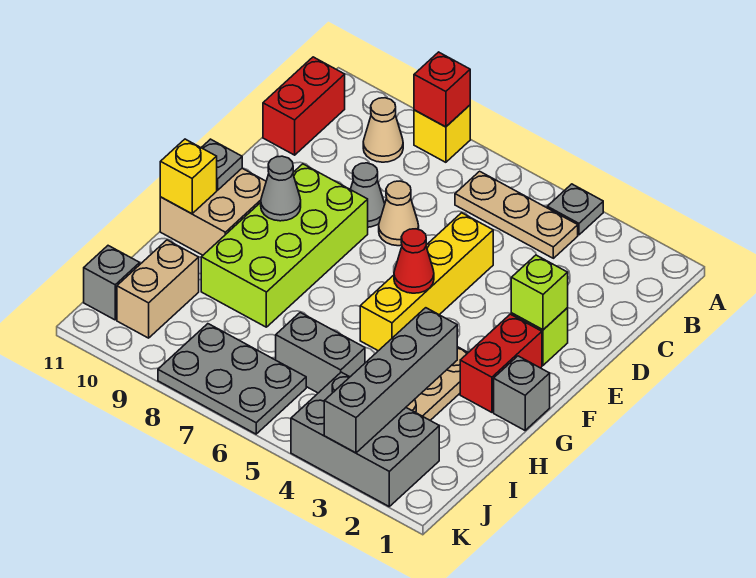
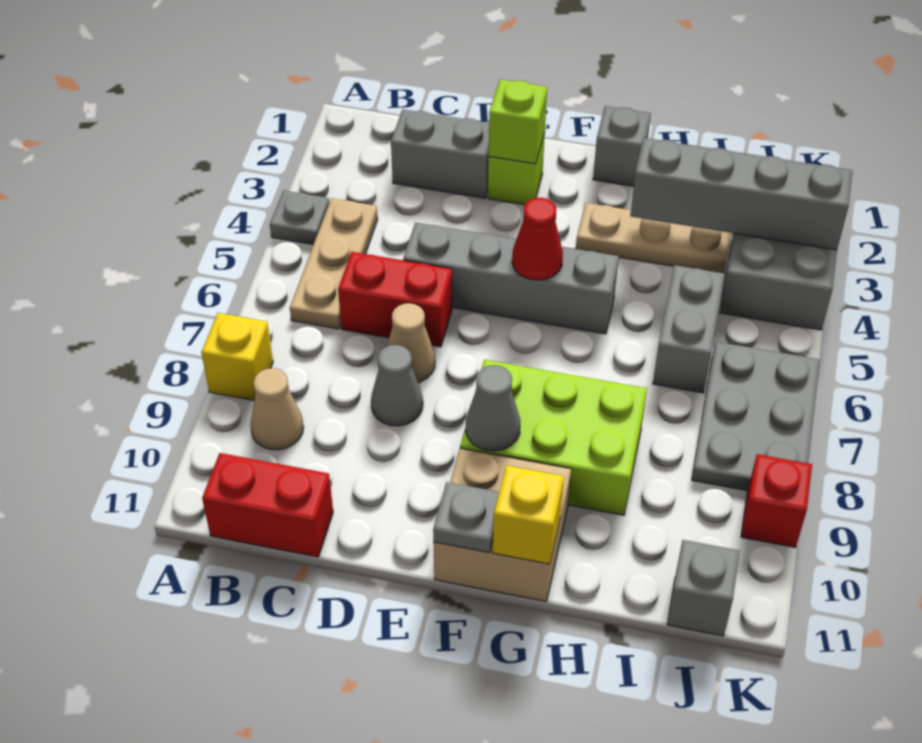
red 1x1 brick [414,52,470,127] -> red 1x1 brick moved to [741,454,812,547]
none -> grey 1x2 brick [391,109,489,198]
yellow 1x4 brick [360,213,493,351] -> grey 1x4 brick [403,222,619,334]
lime 2x4 brick [201,164,368,327] -> lime 2x3 brick [460,360,647,515]
red 1x2 brick [460,314,542,412] -> red 1x2 brick moved to [338,252,452,347]
tan 1x2 brick [117,240,199,338] -> none

